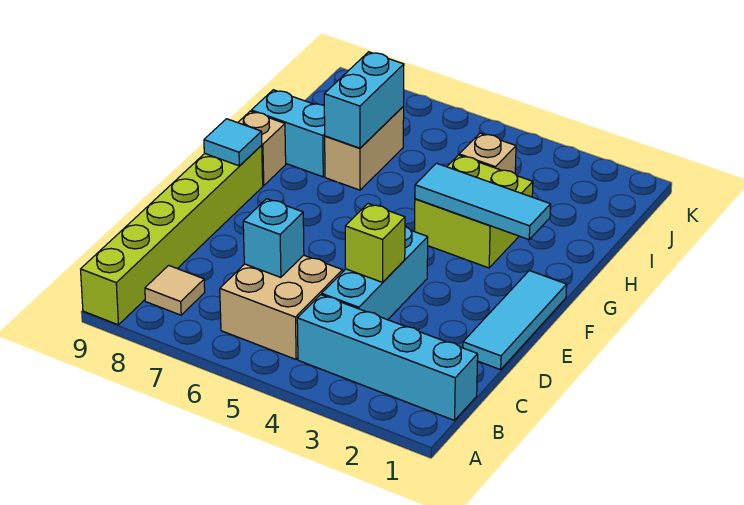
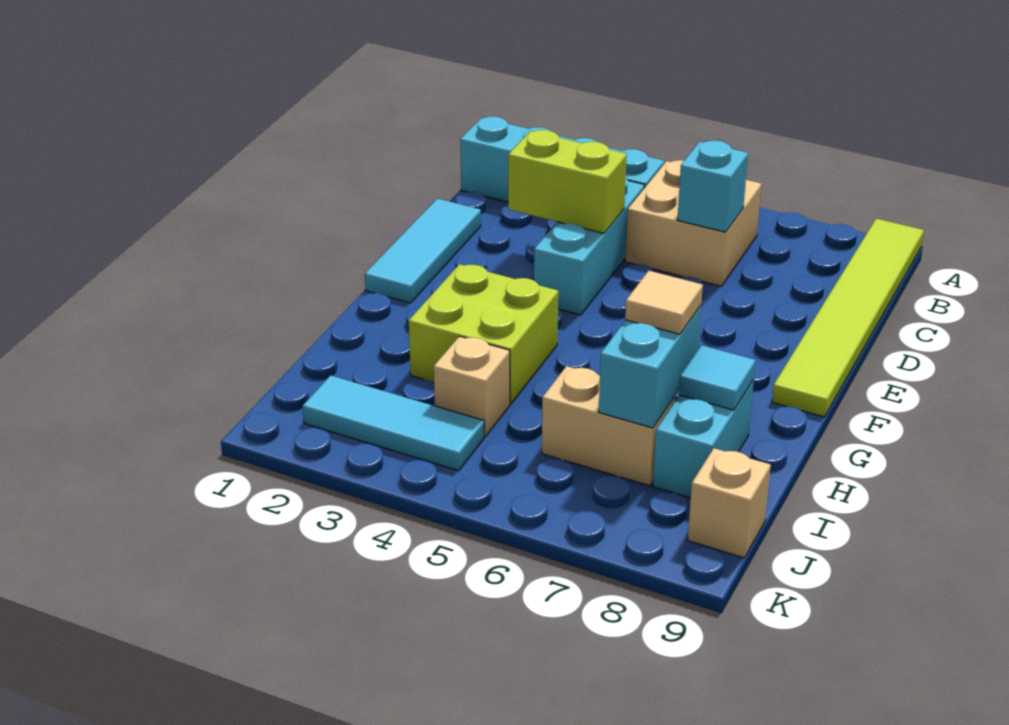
lime 1x6 brick [81,146,263,325] -> lime 1x6 tile [772,219,924,417]
tan 1x1 tile [145,265,205,315] -> tan 1x1 tile moved to [625,271,703,334]
lime 1x1 brick [345,204,405,282] -> lime 1x2 brick [508,130,627,233]
cyan 1x1 tile [204,119,262,166] -> cyan 1x1 tile moved to [679,345,755,410]
cyan 1x3 tile [415,163,551,240] -> cyan 1x3 tile moved to [303,375,484,471]
tan 1x1 brick [238,111,286,186] -> tan 1x1 brick moved to [688,448,771,558]
tan 1x2 brick [325,107,404,190] -> tan 1x2 brick turned to [542,366,675,486]
cyan 1x2 brick [251,90,325,177] -> cyan 1x2 brick turned to [653,380,754,498]

